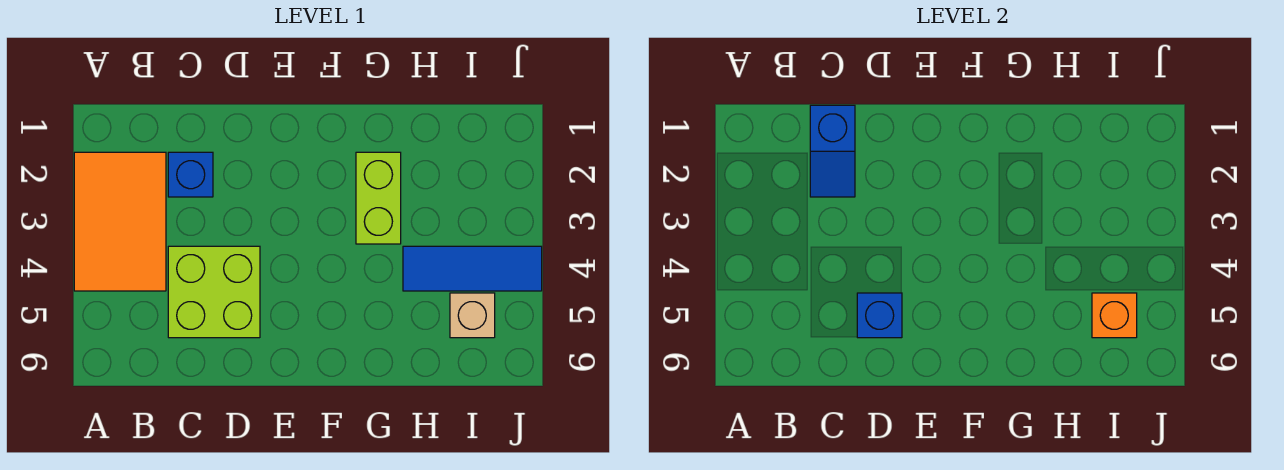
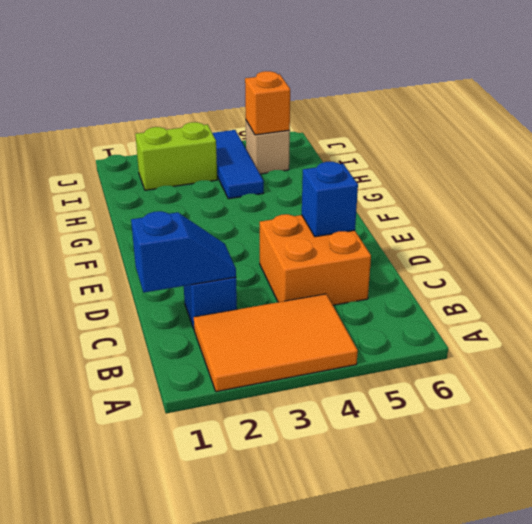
lime 2x2 brick [168,246,260,338] -> orange 2x2 brick [260,214,371,305]
lime 1x2 brick [356,152,401,244] -> lime 1x2 brick moved to [135,122,217,190]

